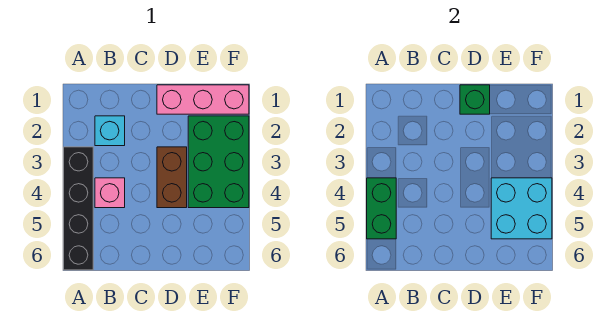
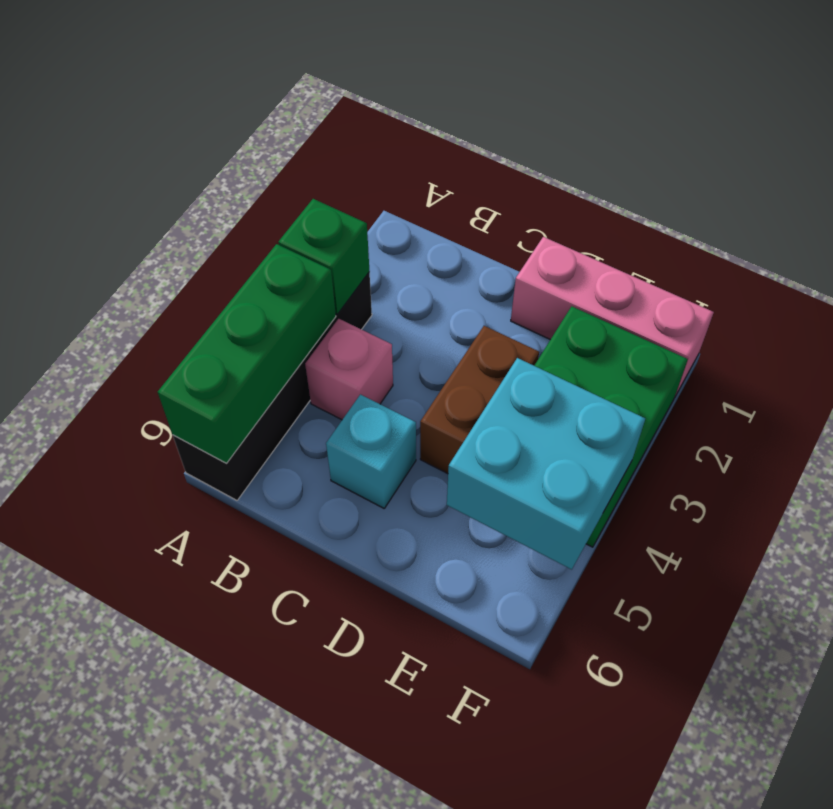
green 1x2 brick [367,178,396,239] -> green 1x3 brick [158,244,336,463]
cyan 1x1 brick [95,116,125,146] -> cyan 1x1 brick moved to [326,394,416,508]
green 1x1 brick [460,85,490,114] -> green 1x1 brick moved to [278,199,370,314]

